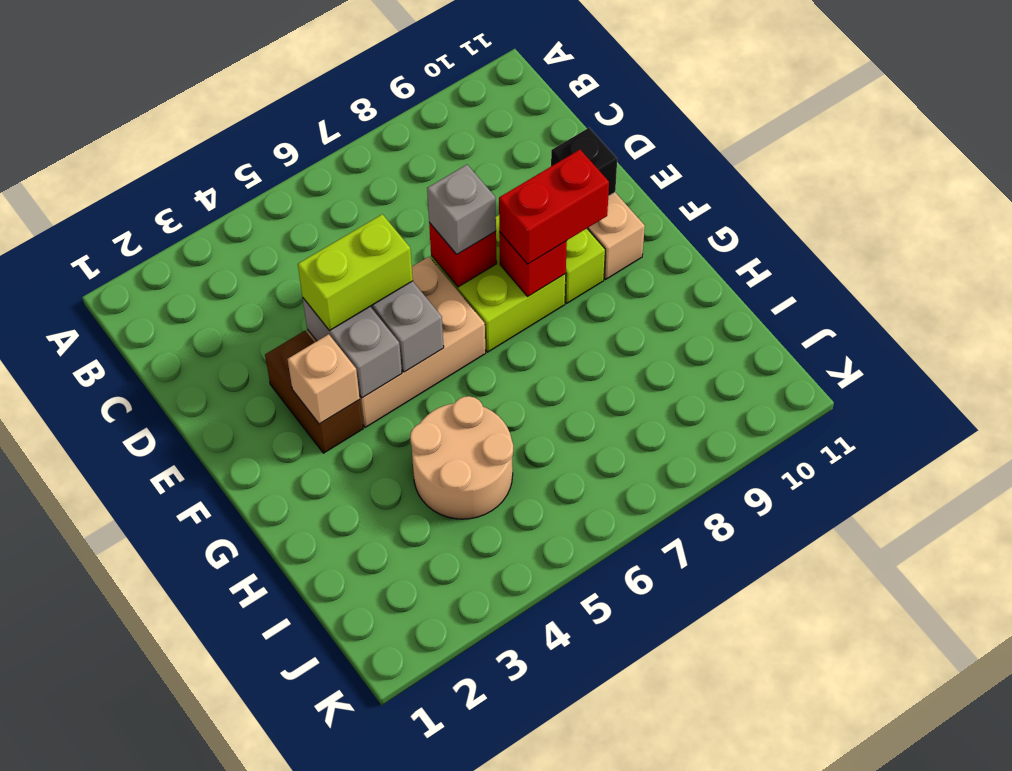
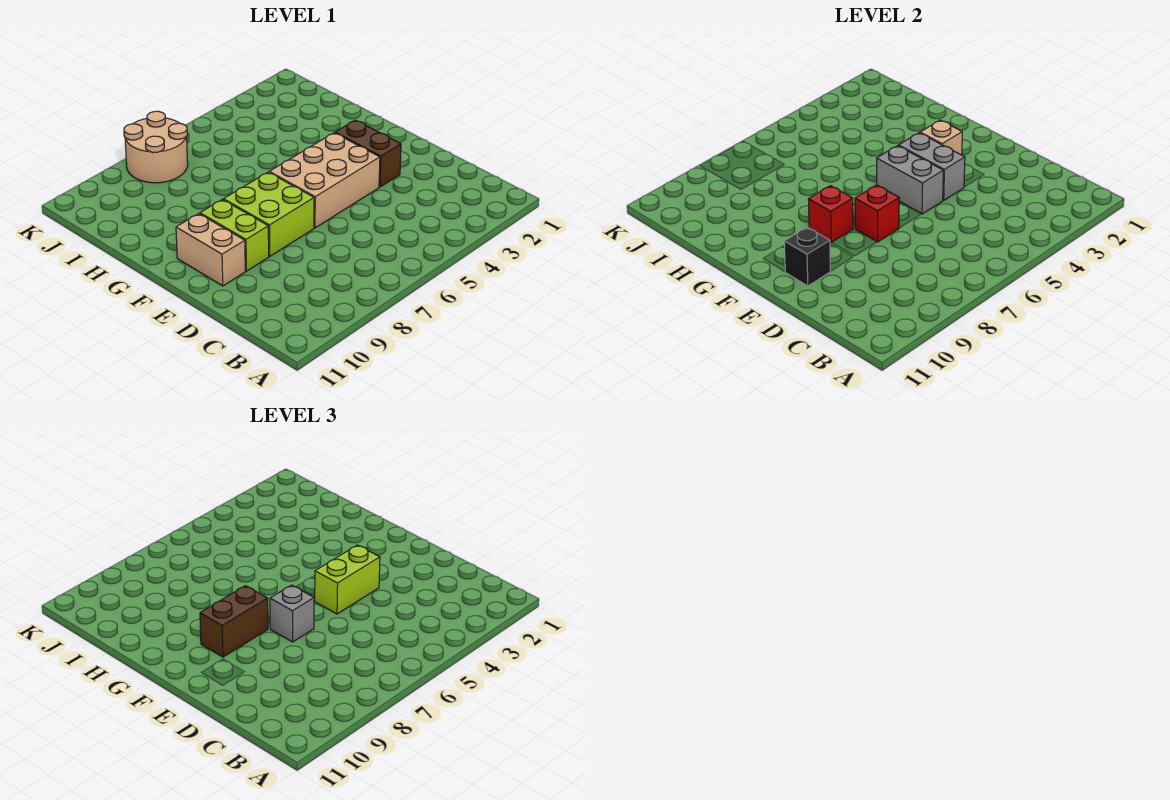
red 1x2 brick [499,150,609,264] -> brown 1x2 brick [200,586,268,657]
tan 2x2 round brick [410,396,513,519] -> tan 2x2 round brick moved to [124,111,188,183]

